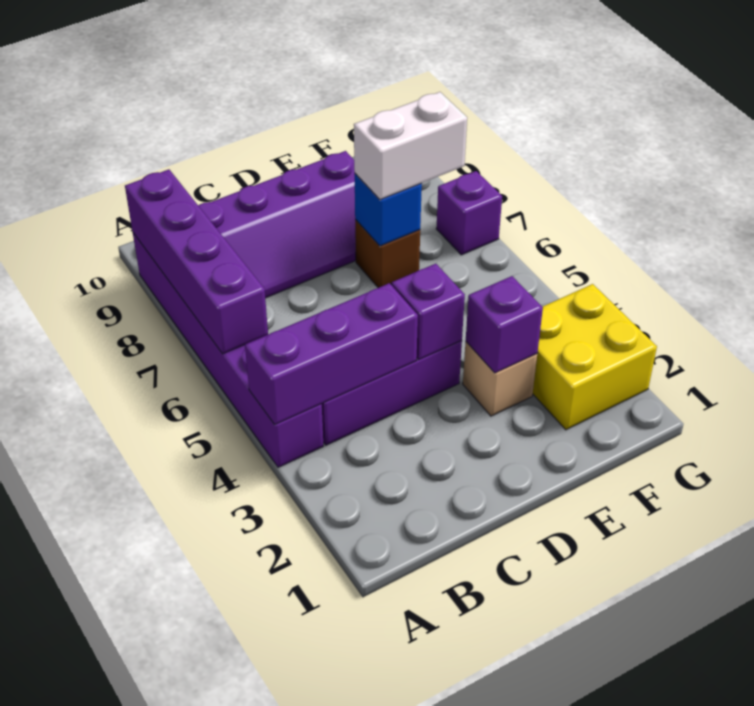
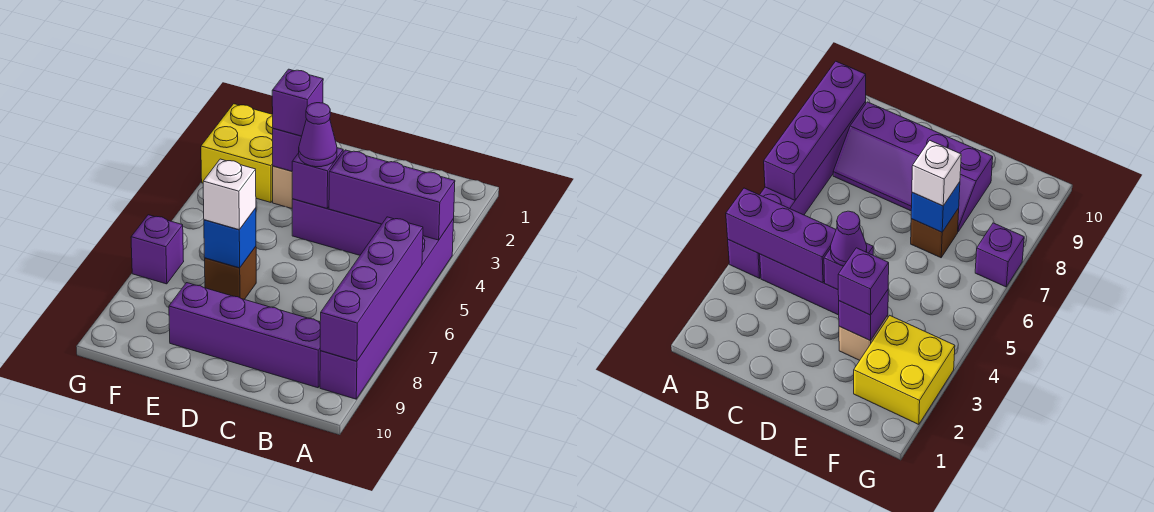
none -> purple 1x1 cone [299,103,337,167]
none -> purple 1x1 brick [272,69,323,136]
white 1x2 brick [354,92,467,200] -> white 1x1 brick [203,159,256,230]

